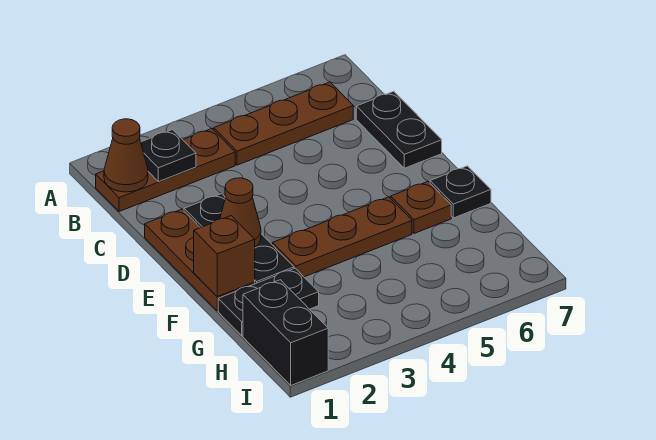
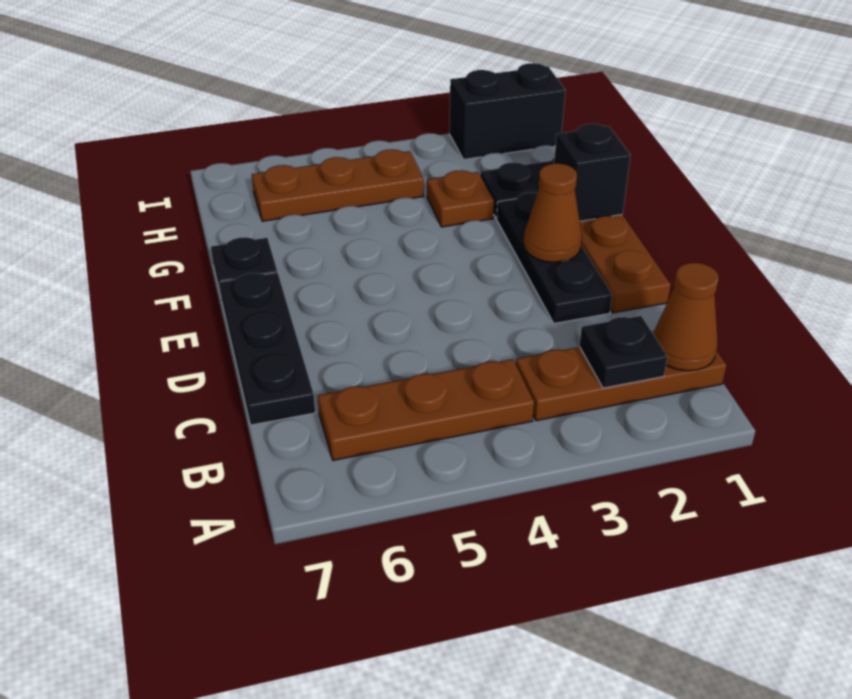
black 1x2 plate [356,91,442,168] -> black 1x3 plate [219,273,315,425]
brown 1x1 brick [194,216,255,296] -> black 1x1 brick [554,124,631,221]
brown 1x3 plate [273,197,412,277] -> brown 1x3 plate moved to [252,149,424,221]
brown 1x1 plate [391,182,451,233] -> brown 1x1 plate moved to [427,170,494,227]
black 1x2 brick [243,280,328,385] -> black 1x2 brick turned to [449,63,565,159]

